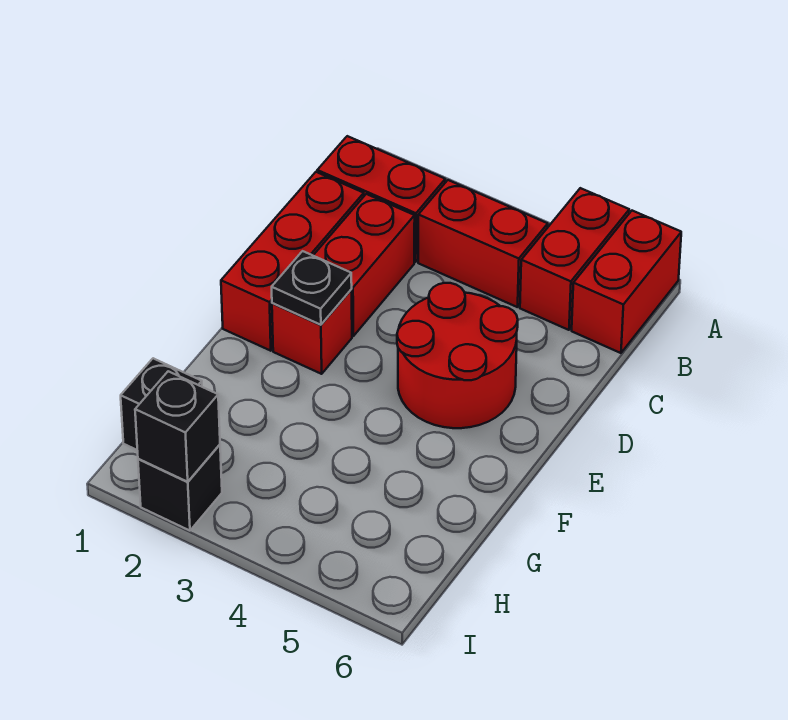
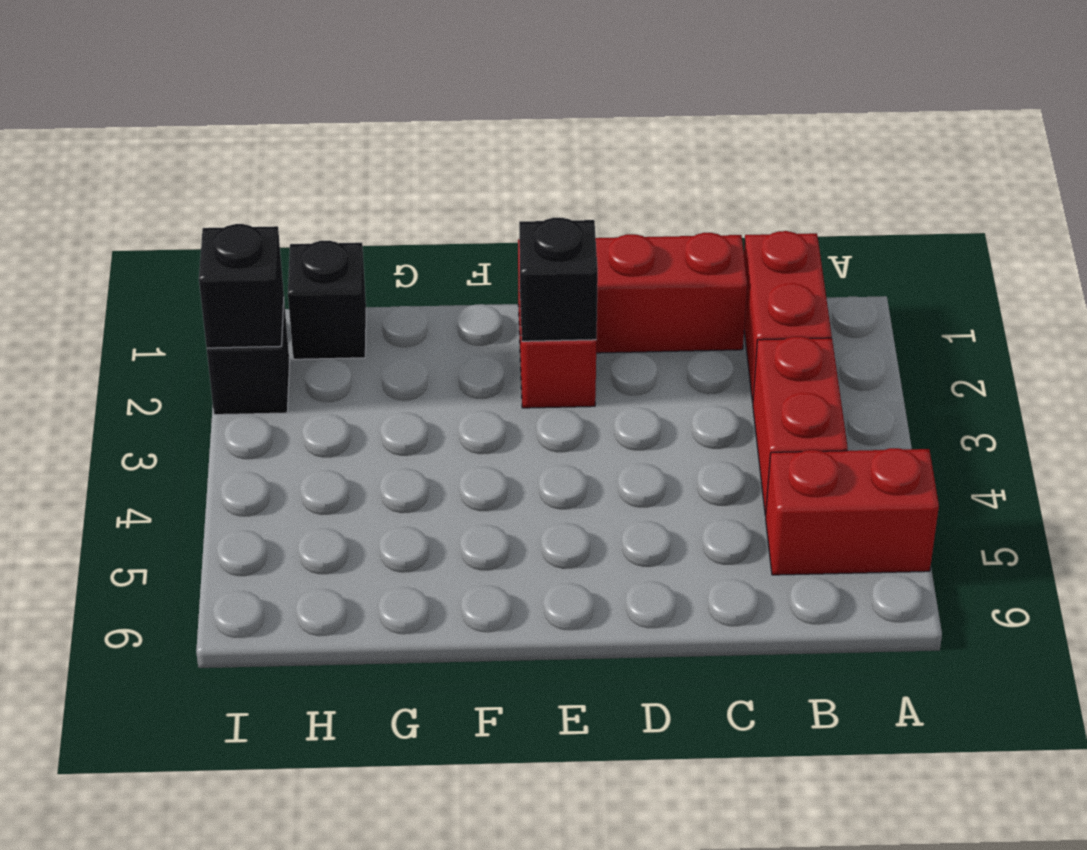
red 1x2 brick [572,211,681,353] -> none
red 1x2 brick [313,194,415,336] -> none
red 2x2 round brick [397,283,518,428] -> none
black 1x1 plate [272,251,352,325] -> black 1x1 brick [519,218,598,341]

